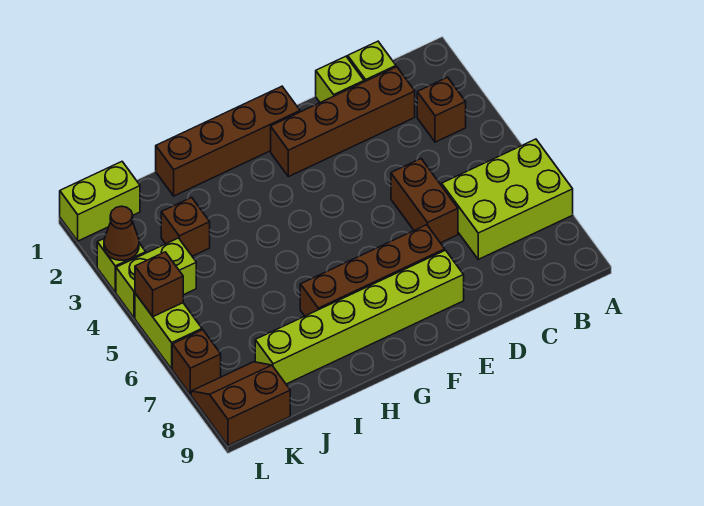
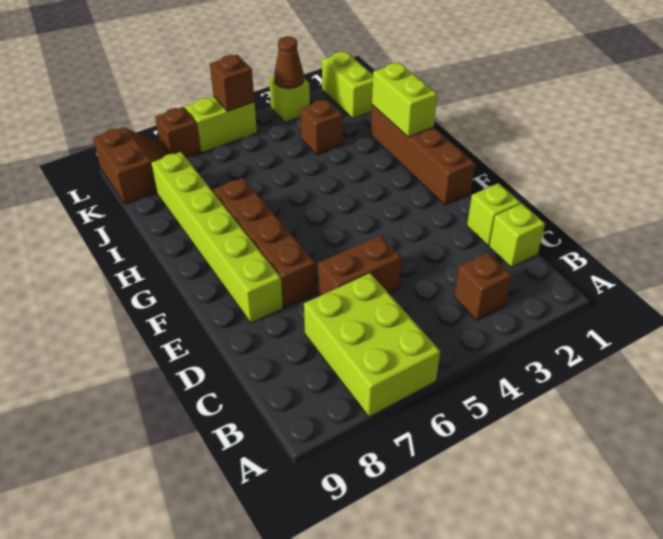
brown 1x4 brick [271,67,415,177] -> none
lime 1x2 brick [116,238,196,318] -> lime 1x2 brick moved to [372,63,437,137]

